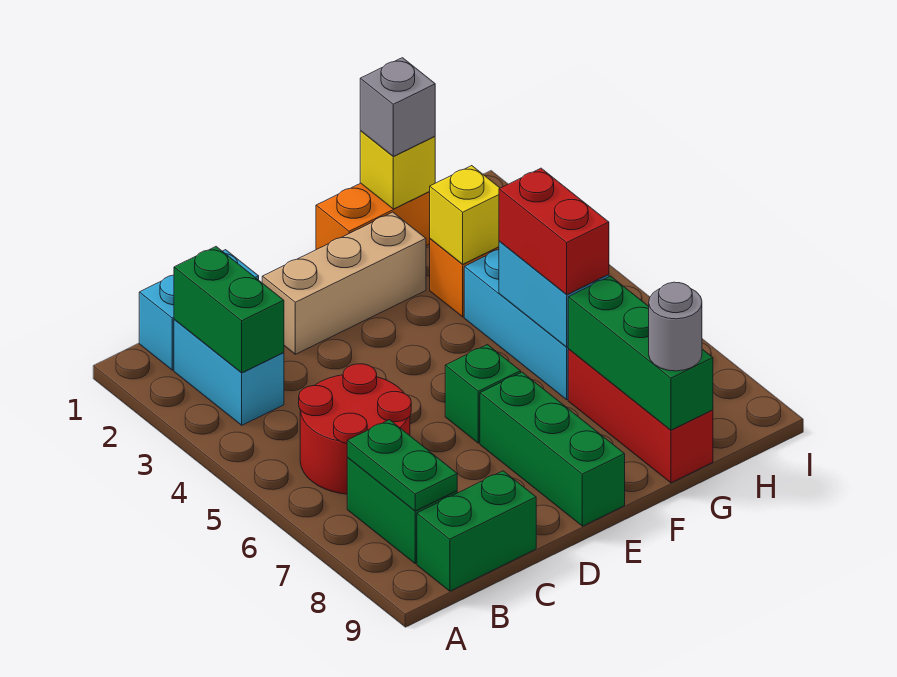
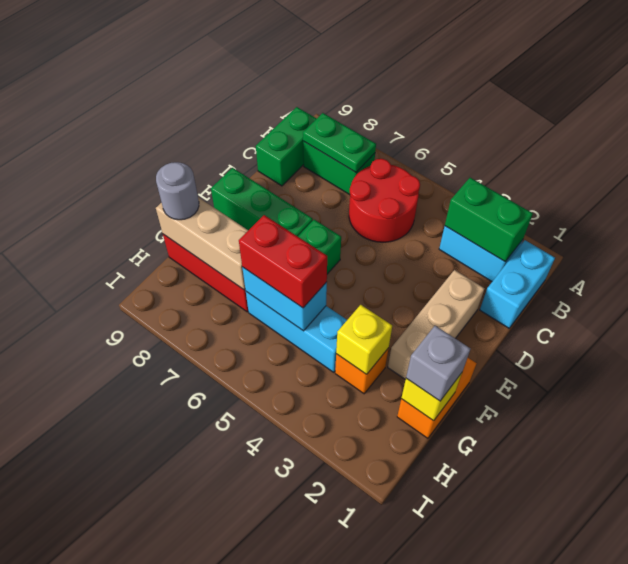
green 1x3 brick [568,276,713,430] -> tan 1x3 brick [156,197,248,290]

